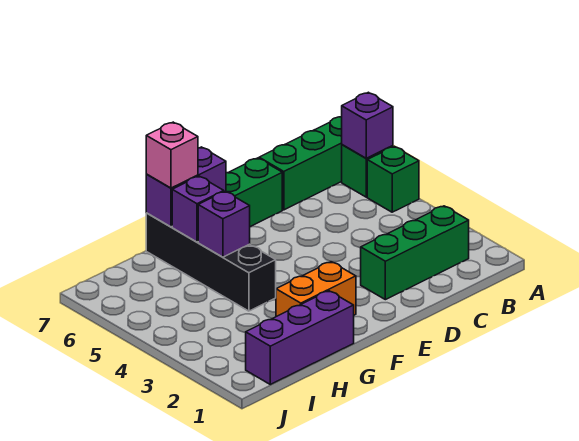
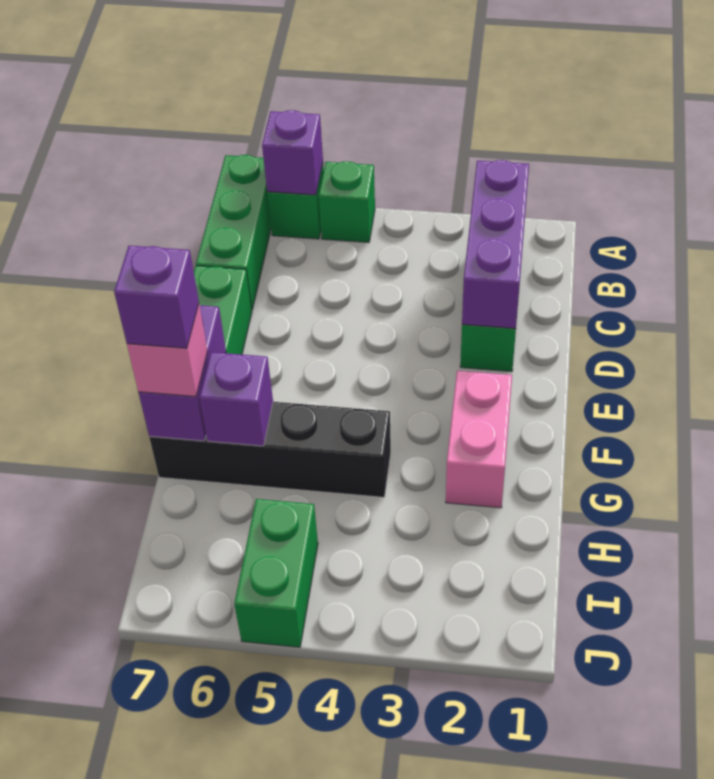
orange 1x2 brick [276,262,356,317] -> pink 1x2 brick [446,371,512,508]
purple 1x3 brick [246,291,354,384] -> purple 1x3 brick moved to [462,160,529,329]
purple 1x1 brick [198,191,250,257] -> purple 1x1 brick moved to [114,246,199,348]
none -> green 1x2 brick [234,499,318,647]

